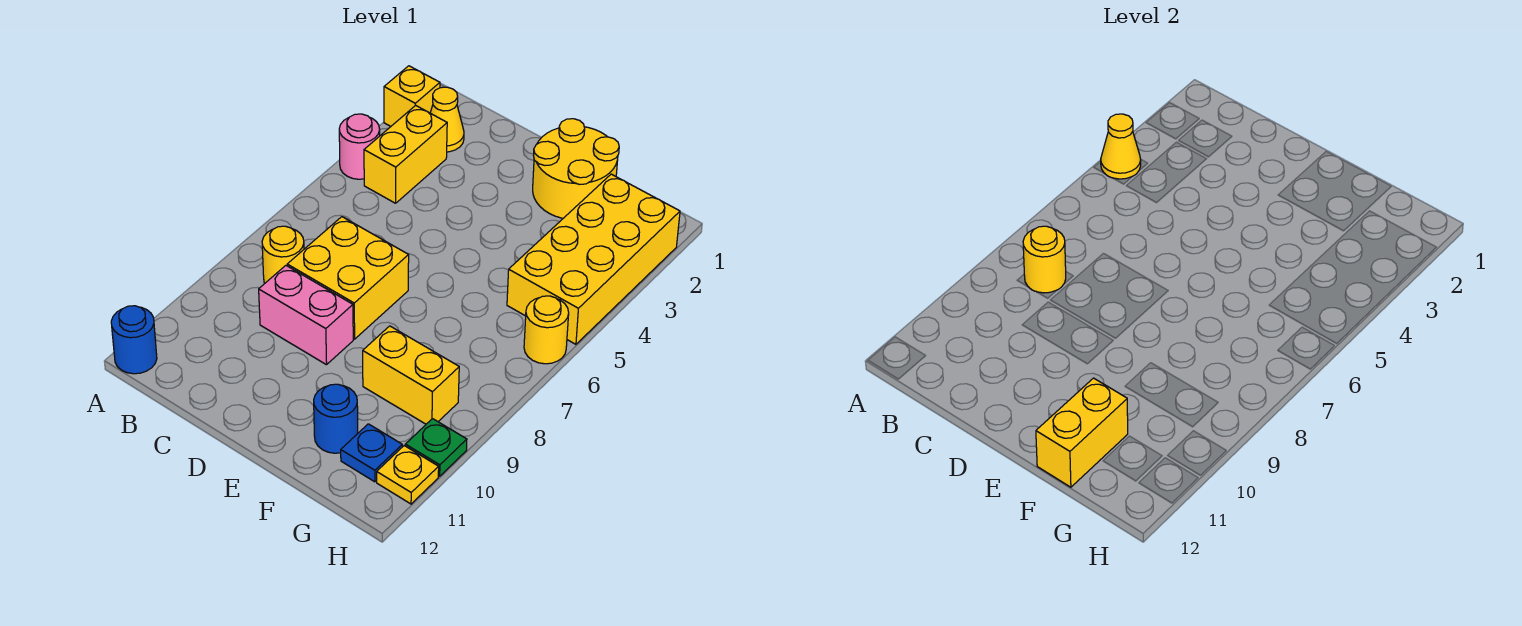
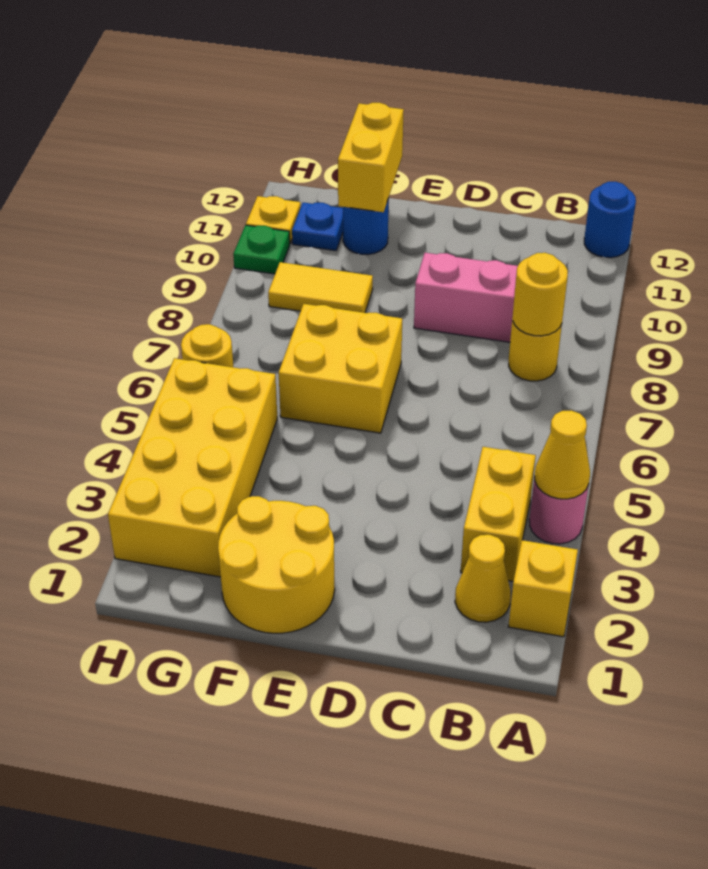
yellow 2x2 brick [287,217,409,339] -> yellow 2x2 brick moved to [279,304,402,433]
yellow 1x2 brick [363,326,459,424] -> yellow 1x2 tile [268,262,373,313]

